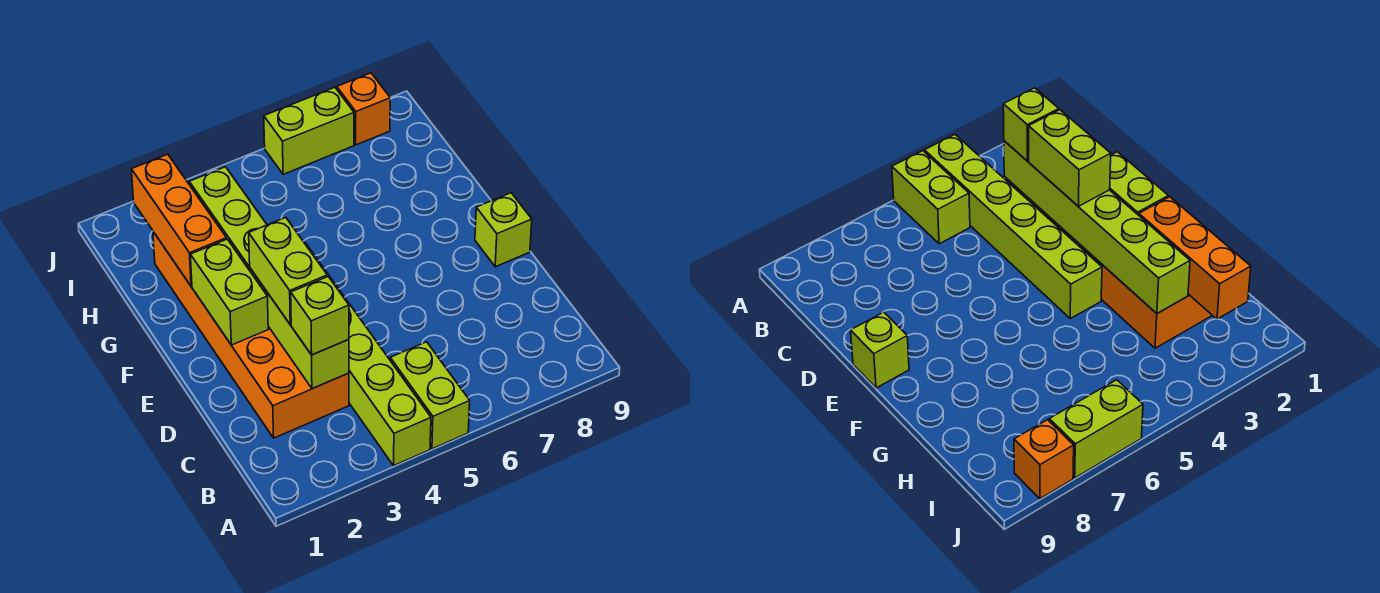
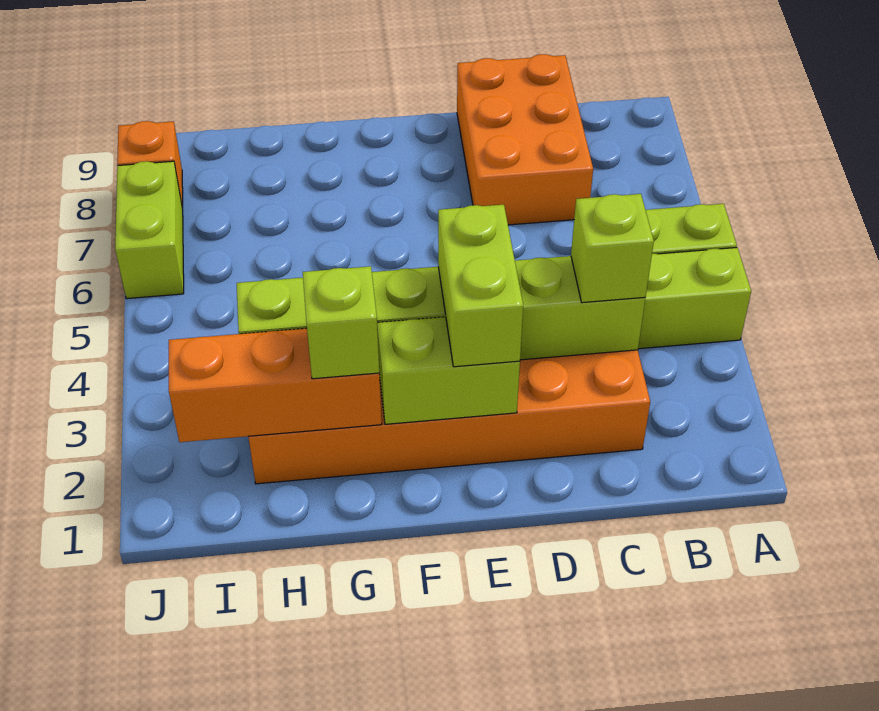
none -> orange 2x3 brick [457,54,593,225]
lime 1x2 brick [249,217,327,325] -> lime 1x2 brick turned to [438,205,523,367]
lime 1x1 brick [475,193,532,267] -> lime 1x1 brick moved to [303,266,379,379]

